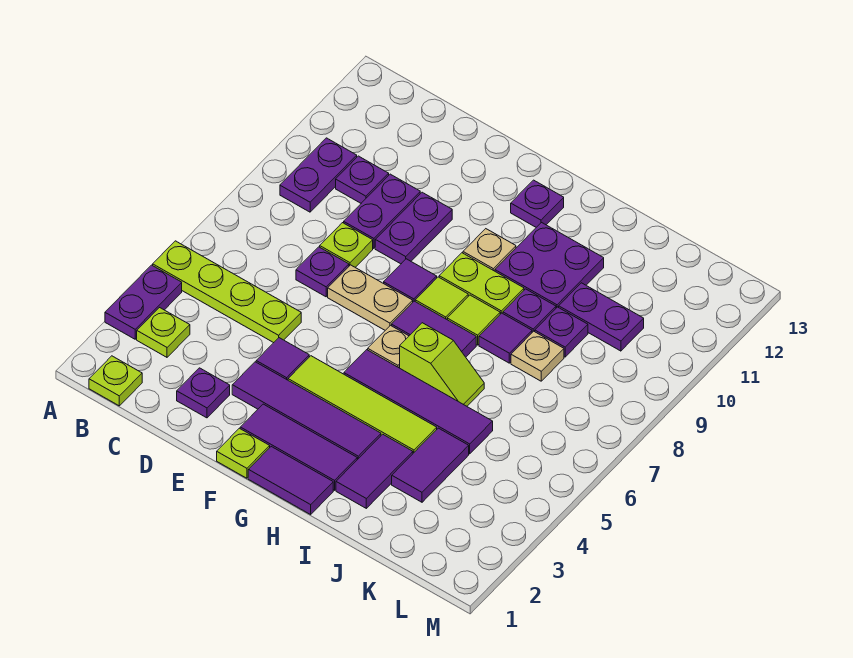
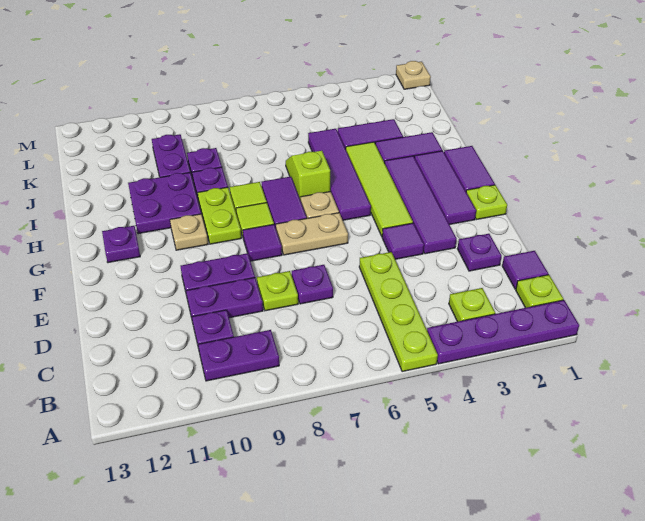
purple 1x2 plate [105,265,182,339] -> purple 1x4 plate [427,300,579,364]
tan 1x2 plate [328,265,413,330] -> tan 1x2 plate turned to [276,213,348,255]
purple 1x1 tile [479,313,532,363] -> purple 1x1 tile moved to [502,251,548,289]
tan 1x1 plate [511,331,564,381] -> tan 1x1 plate moved to [396,61,431,89]

